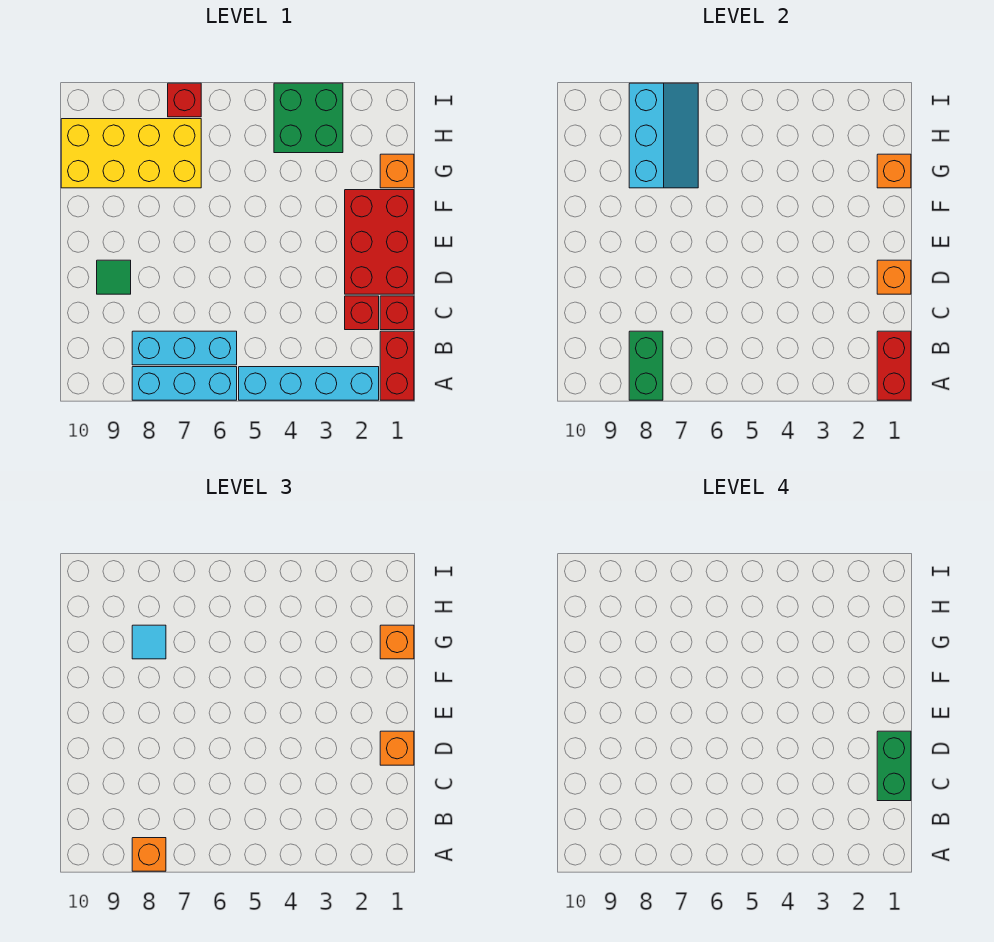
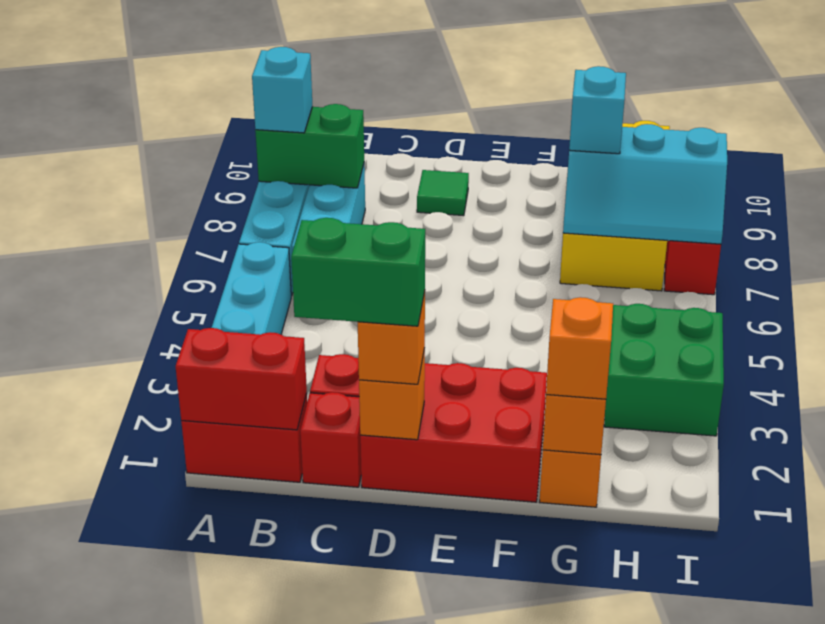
orange 1x1 brick [132,838,166,871] -> cyan 1x1 brick [252,47,313,133]
cyan 1x1 tile [132,625,166,659] -> cyan 1x1 brick [569,66,626,154]

